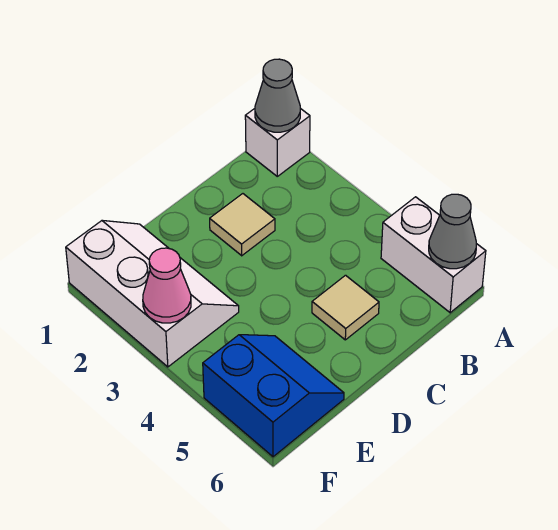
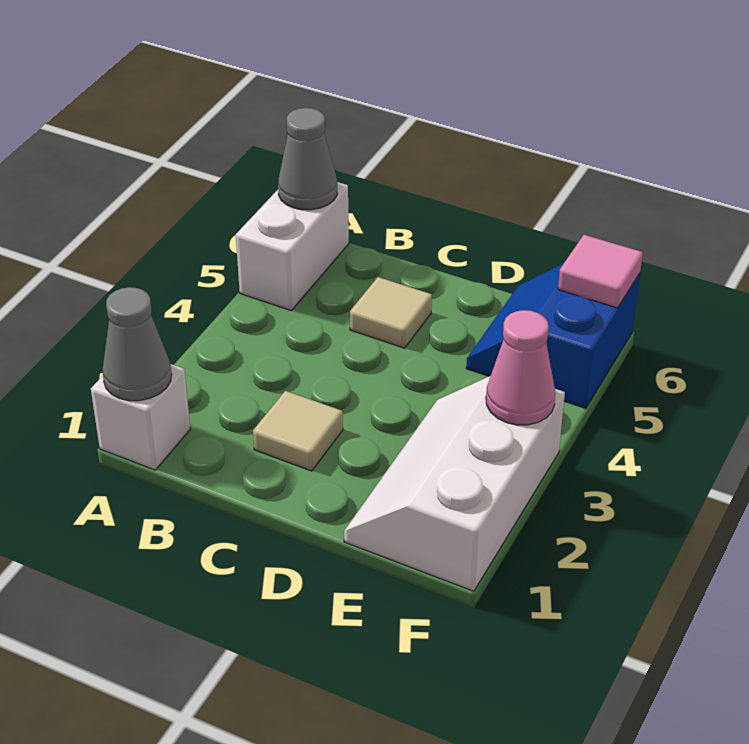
none -> pink 1x1 tile [558,235,643,308]

